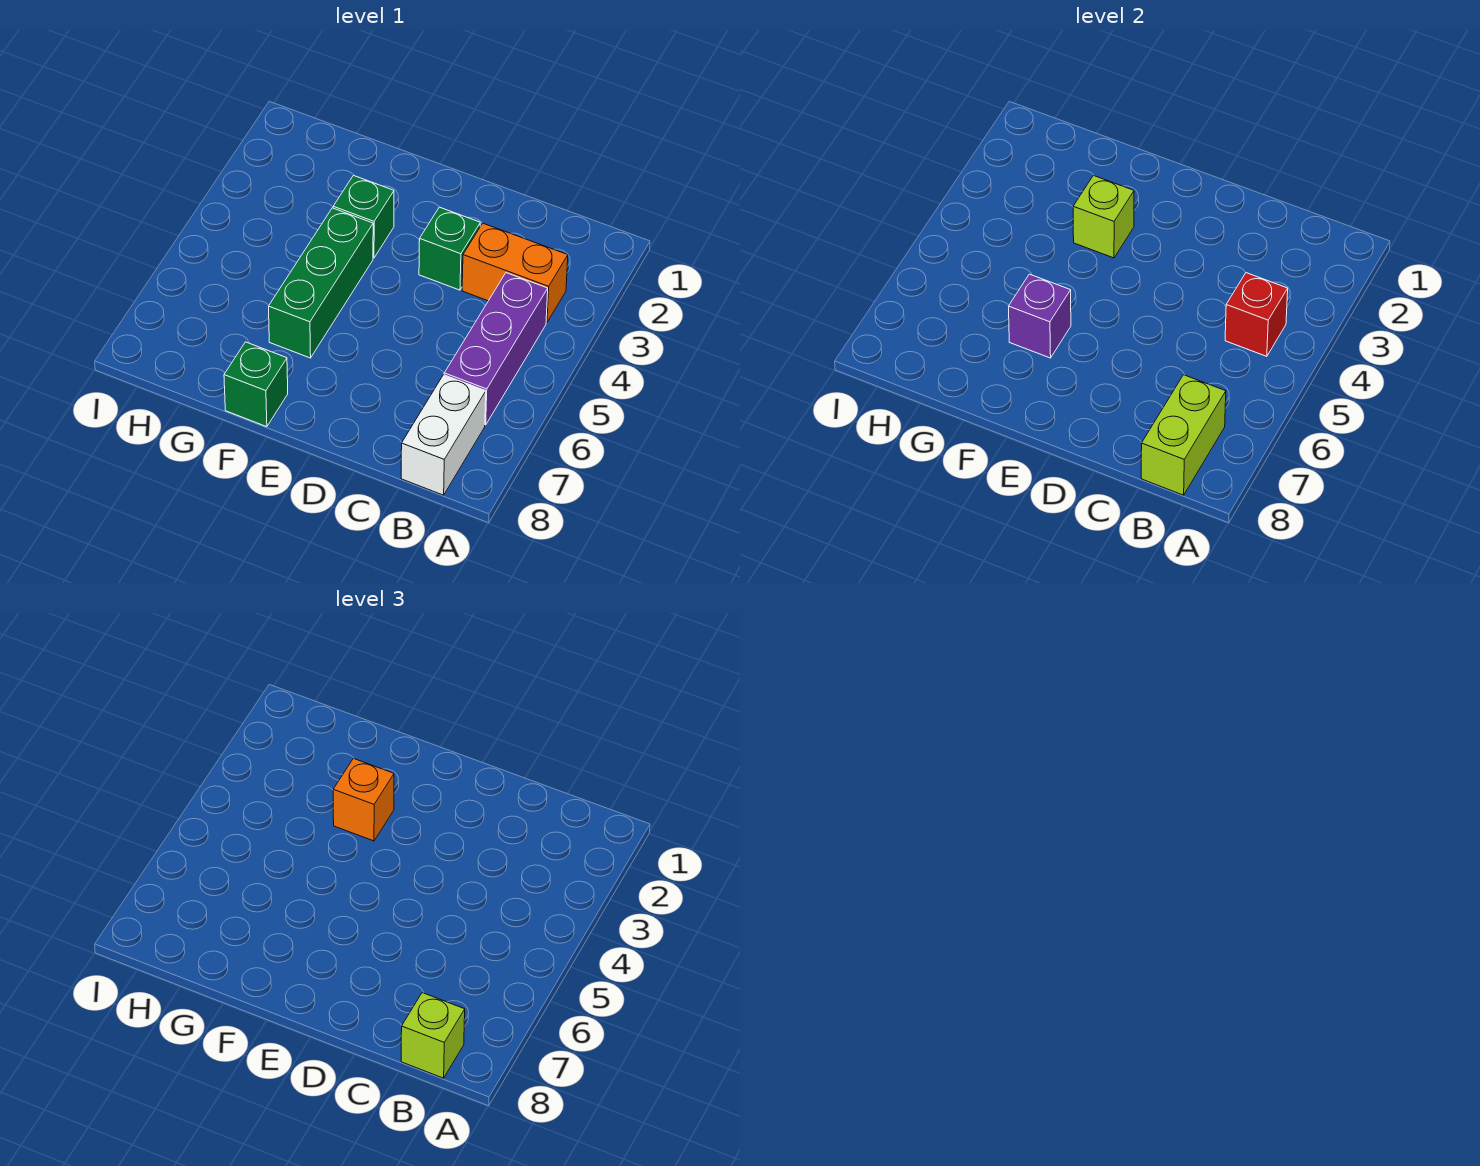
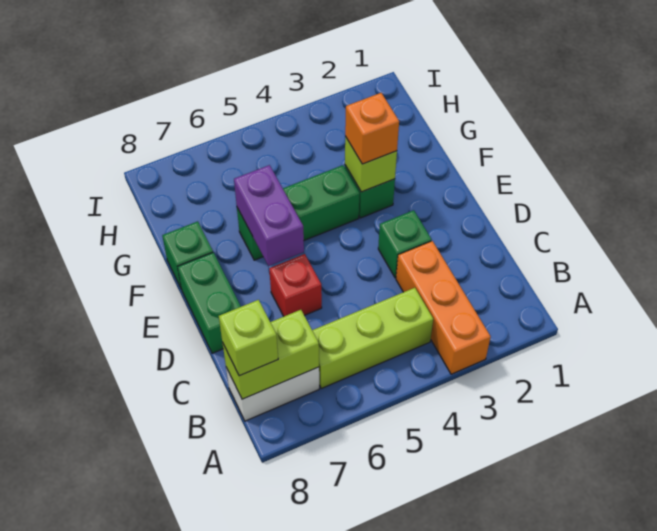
orange 1x2 brick [462,223,568,323] -> orange 1x3 brick [396,241,491,374]
purple 1x3 brick [444,273,548,425] -> lime 1x3 brick [312,288,433,388]
red 1x1 brick [1225,273,1288,356] -> red 1x1 brick moved to [269,254,322,316]
none -> green 1x2 brick [178,252,241,353]
purple 1x1 brick [1009,274,1071,358] -> purple 1x2 brick [234,165,304,266]

